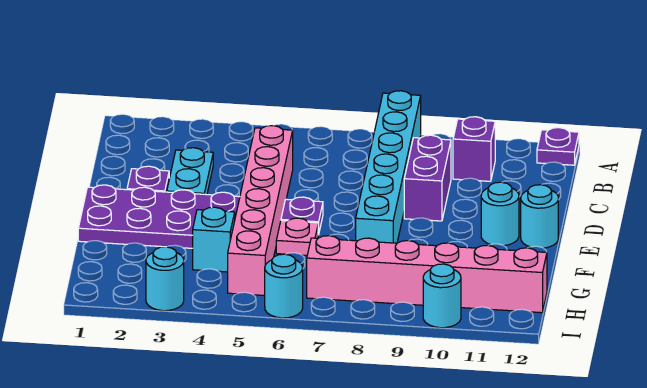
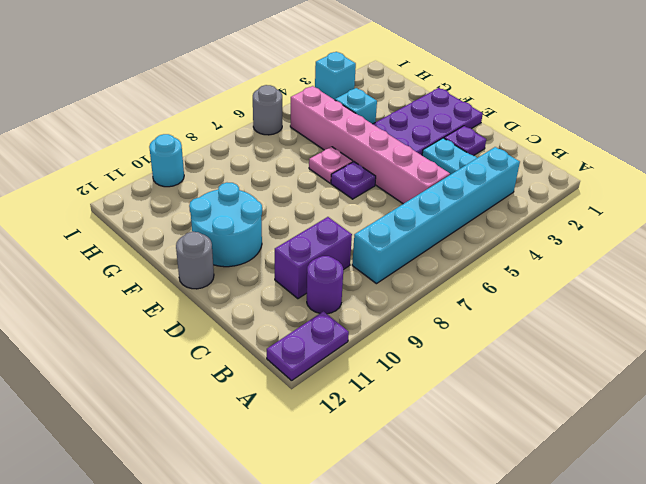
cyan 1x6 brick [356,91,421,243] -> cyan 1x6 brick turned to [352,147,520,284]
purple 1x1 plate [537,128,579,165] -> purple 1x2 plate [267,311,349,381]
purple 1x1 brick [453,117,495,181] -> purple 1x1 round brick [307,256,343,314]
purple 1x2 brick [404,135,451,221] -> purple 1x2 brick turned to [275,217,352,299]
cyan 1x1 round brick [481,182,519,246] -> cyan 2x2 round brick [189,183,262,267]
cyan 1x1 round brick [521,185,558,248] -> grey 1x1 round brick [176,232,214,289]
pink 1x6 brick [307,236,547,313] -> none
cyan 1x1 round brick [146,247,184,311] -> cyan 1x1 brick [315,52,356,100]
cyan 1x1 round brick [265,254,303,318] -> grey 1x1 round brick [253,85,282,135]

